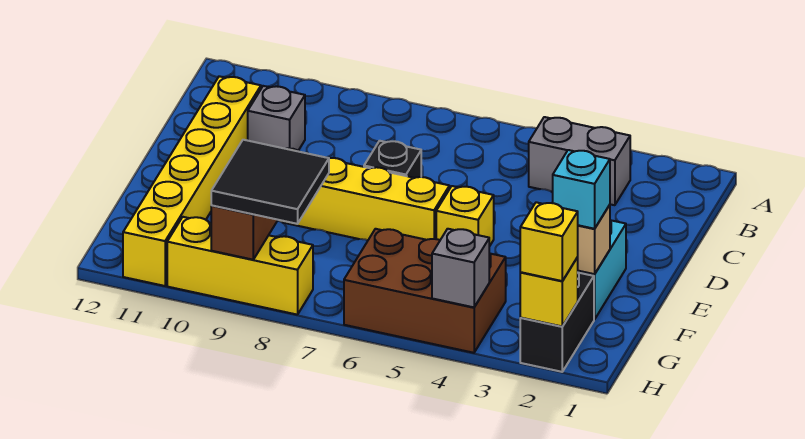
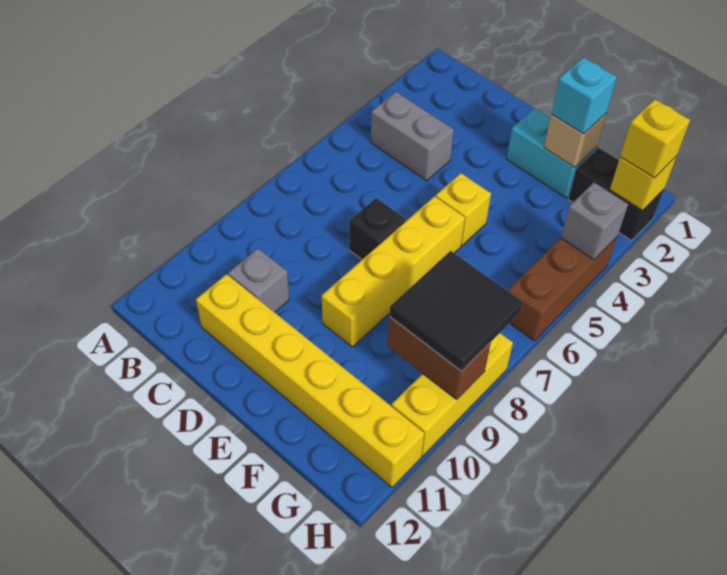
grey 1x2 brick [529,117,630,205] -> grey 1x2 brick turned to [371,92,454,181]
brown 2x3 brick [344,229,506,353] -> brown 1x3 brick [508,237,617,341]

